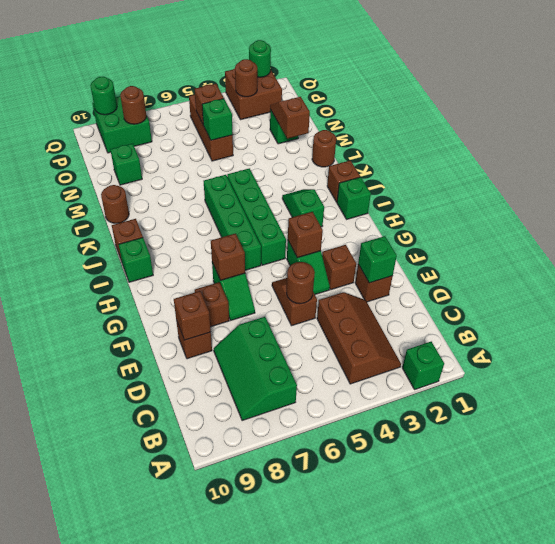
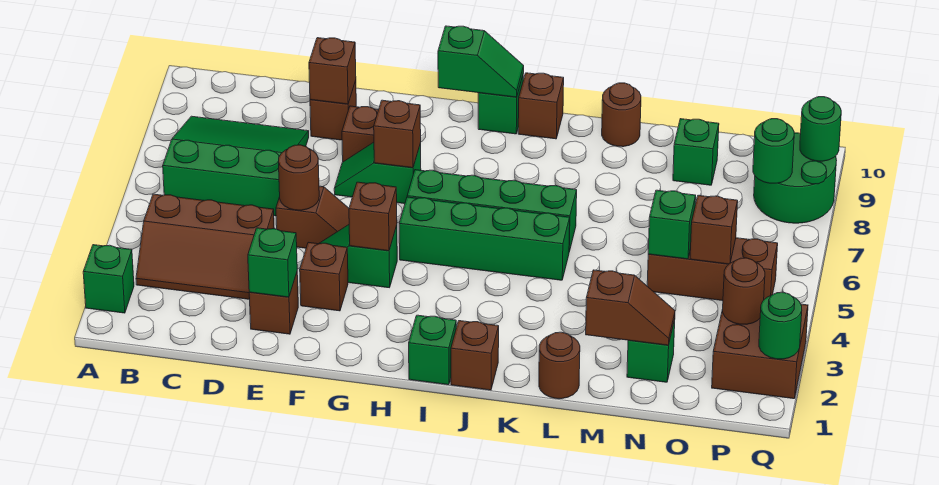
green 2x3 slope [214,317,297,421] -> green 3x3 slope [163,116,309,216]
green 1x2 slope [282,189,324,227] -> green 1x2 slope moved to [438,26,524,97]
green 2x2 brick [92,96,152,153] -> green 2x2 round brick [754,133,837,223]
brown 1x1 round brick [120,86,146,124] -> green 1x1 round brick [753,119,794,183]

